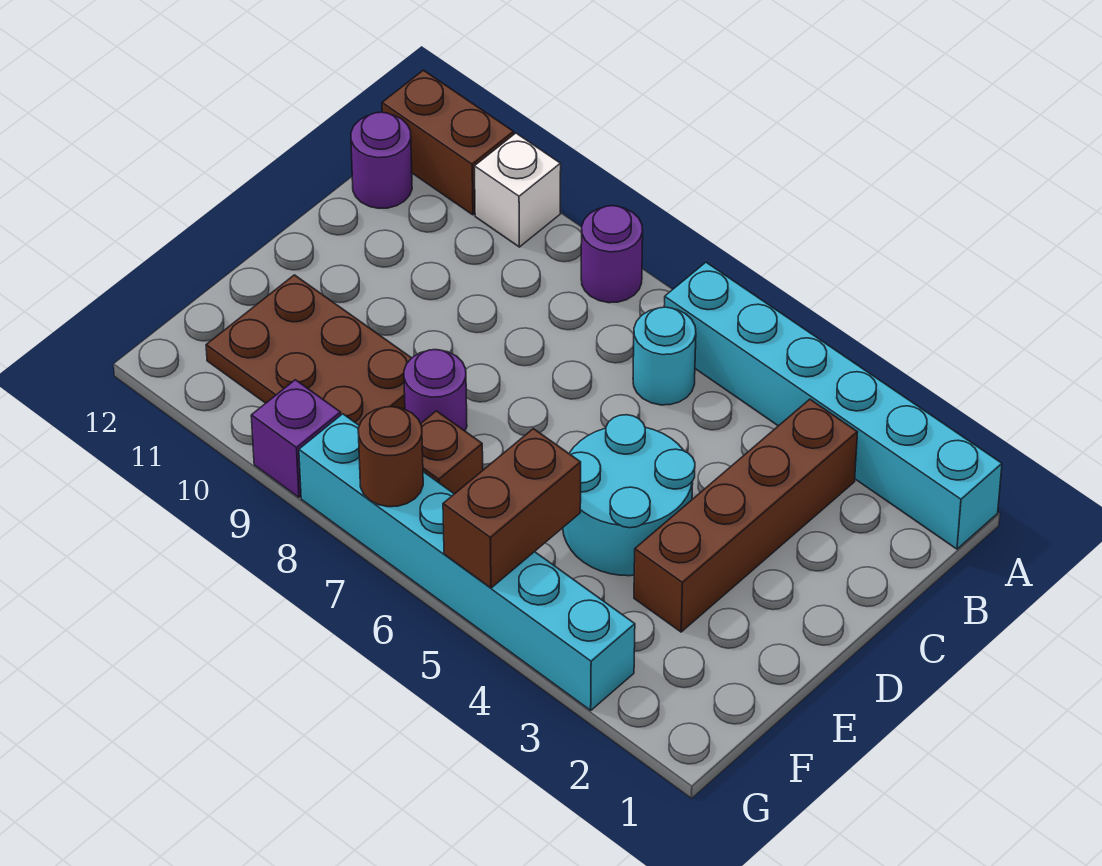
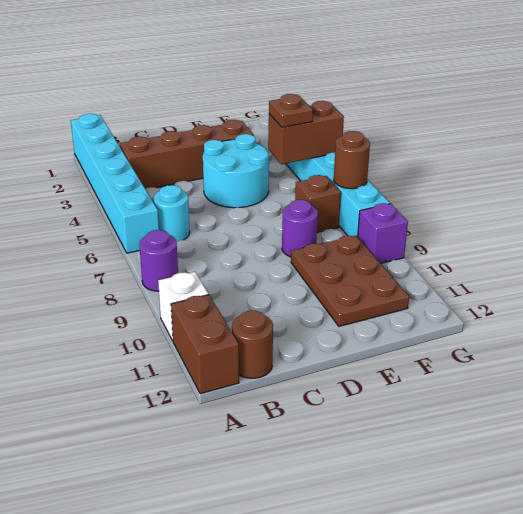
purple 1x1 round brick [351,112,412,208] -> brown 1x1 round brick [232,311,273,378]
none -> brown 1x1 plate [269,94,313,127]

